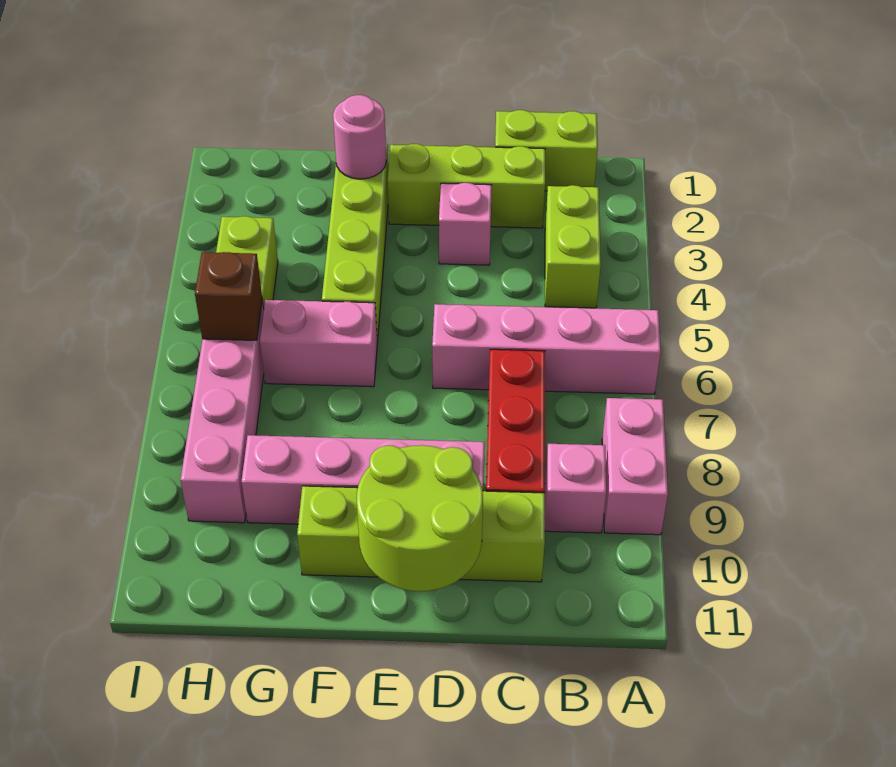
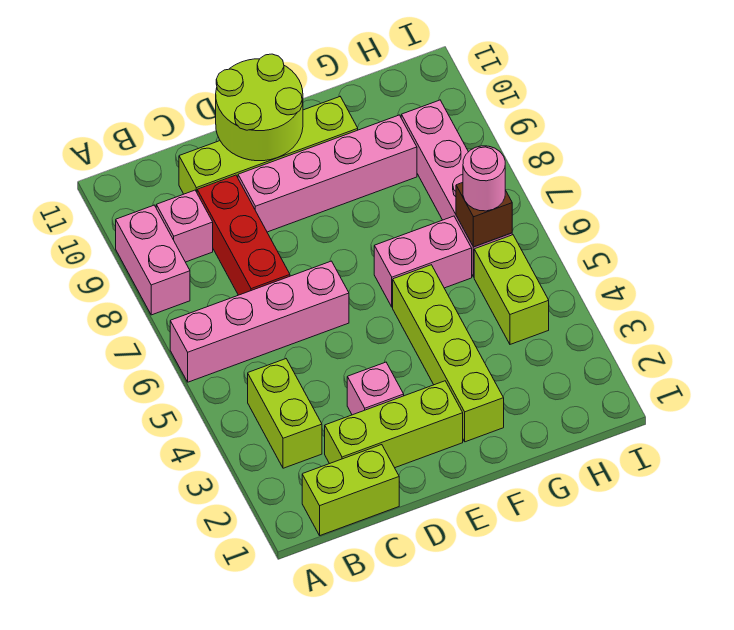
pink 1x1 round brick [333,95,386,179] -> pink 1x1 round brick moved to [463,146,505,211]

